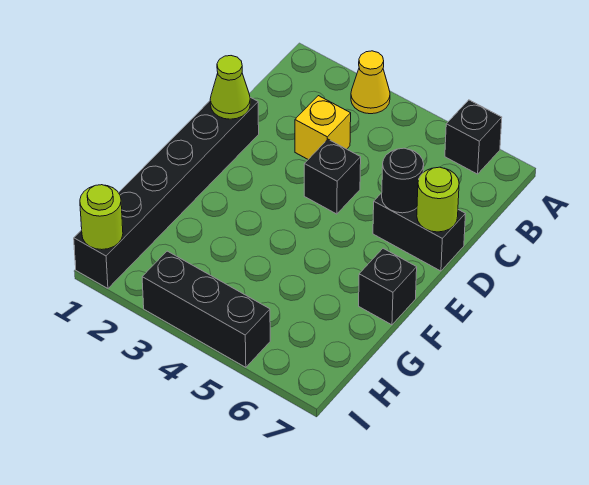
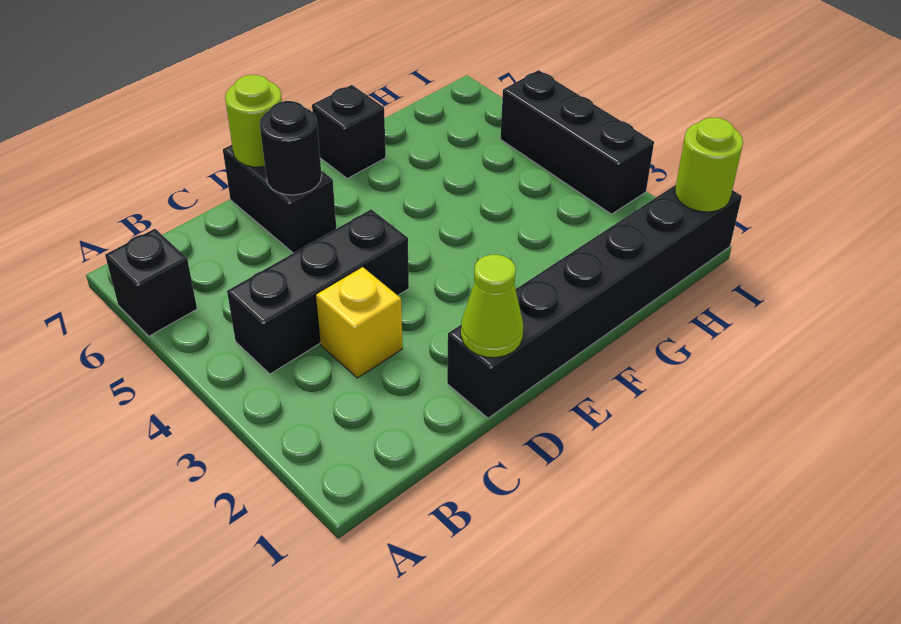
yellow 1x1 cone [351,51,390,114] -> none
black 1x1 brick [304,139,361,214] -> black 1x3 brick [227,209,409,374]

